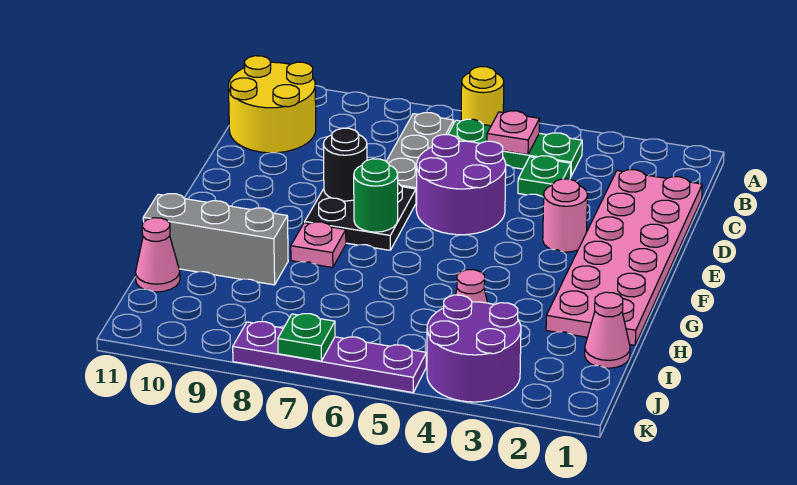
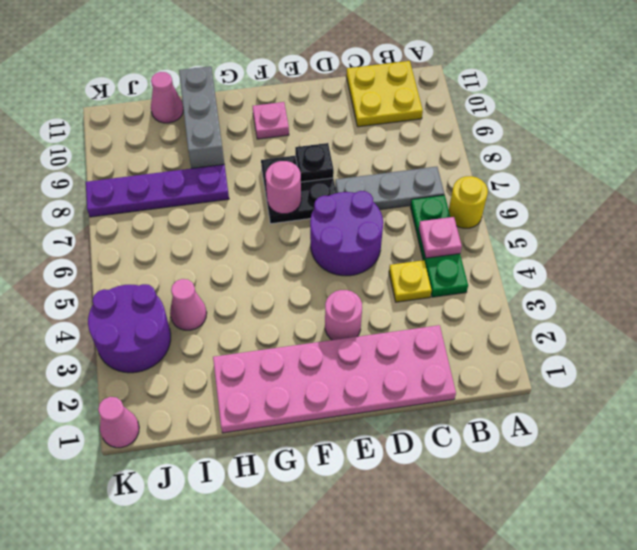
yellow 2x2 round brick [228,56,316,153] -> yellow 2x2 plate [346,61,423,127]
green 1x1 plate [518,156,571,198] -> yellow 1x1 plate [389,260,431,302]
black 1x1 round brick [323,128,367,201] -> black 1x1 plate [295,143,334,182]
green 1x1 round brick [354,159,398,232] -> pink 1x1 round brick [266,161,301,214]
pink 1x1 plate [291,222,346,268] -> pink 1x1 plate moved to [253,102,289,139]
pink 1x1 cone [585,292,630,368] -> pink 1x1 cone moved to [98,397,139,448]
purple 1x4 plate [233,322,426,393] -> purple 1x4 plate turned to [86,164,229,217]
green 1x1 plate [278,314,335,361] -> none

